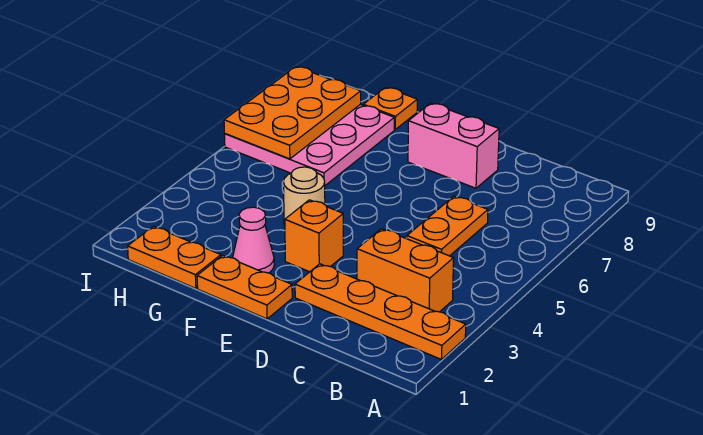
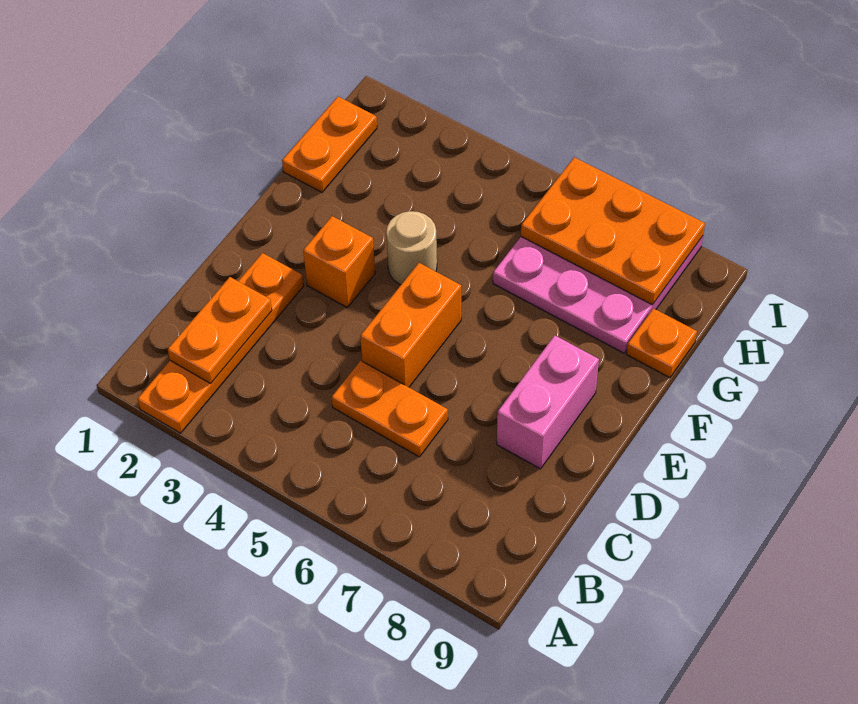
orange 1x2 brick [357,229,454,312] -> orange 1x2 brick moved to [360,263,461,387]
orange 1x2 plate [197,255,292,319] -> orange 1x2 plate moved to [168,277,272,383]
pink 1x1 cone [233,207,274,273] -> none

